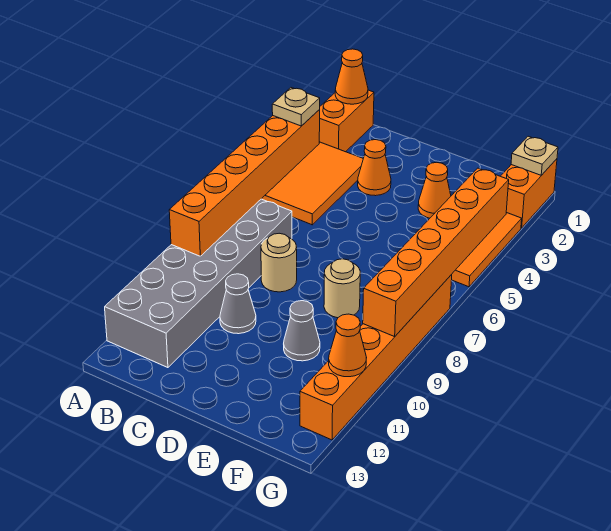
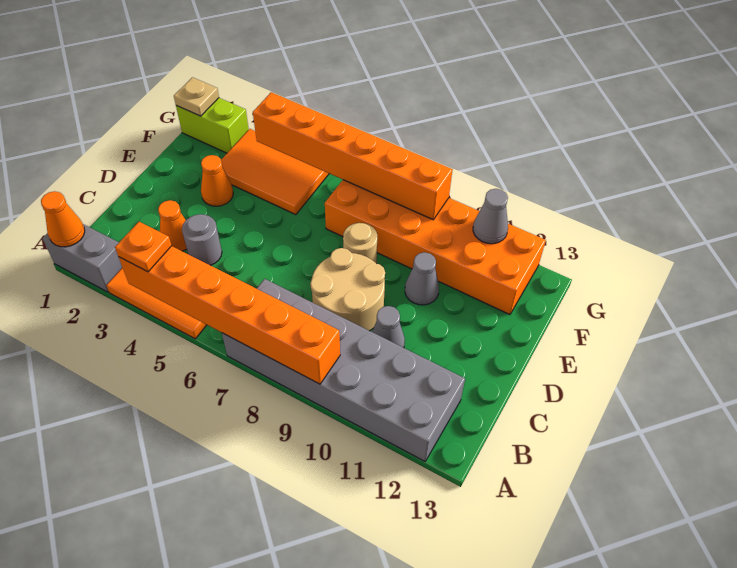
orange 1x2 brick [319,90,374,152] -> grey 1x2 brick [42,224,122,292]
tan 1x1 plate [272,88,320,126] -> orange 1x1 plate [115,222,172,272]
none -> grey 1x1 round brick [182,214,222,266]
tan 1x1 round brick [261,233,297,292] -> tan 2x2 round brick [310,248,385,331]
orange 1x2 brick [501,159,557,228] -> lime 1x2 brick [176,98,249,153]
orange 1x6 brick [300,275,452,440] -> orange 2x6 brick [325,180,546,315]
orange 1x1 cone [329,314,366,377] -> grey 1x1 cone [473,189,508,244]

